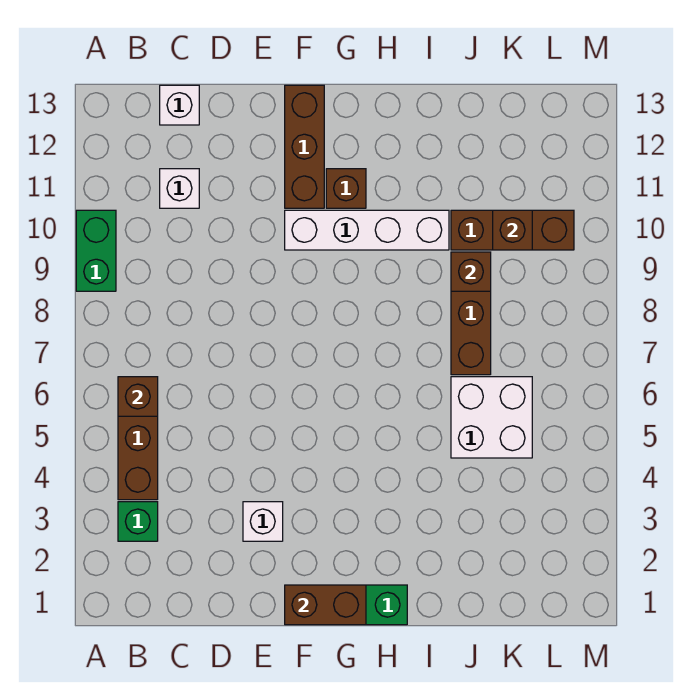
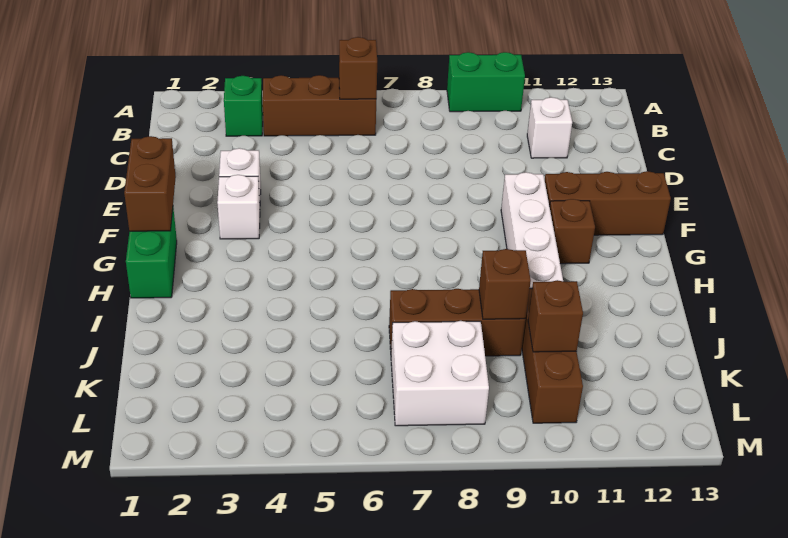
white 1x1 brick [160,85,199,125] -> white 1x1 brick moved to [217,175,260,239]
white 2x2 brick [451,377,532,458] -> white 2x2 brick moved to [391,321,489,426]

